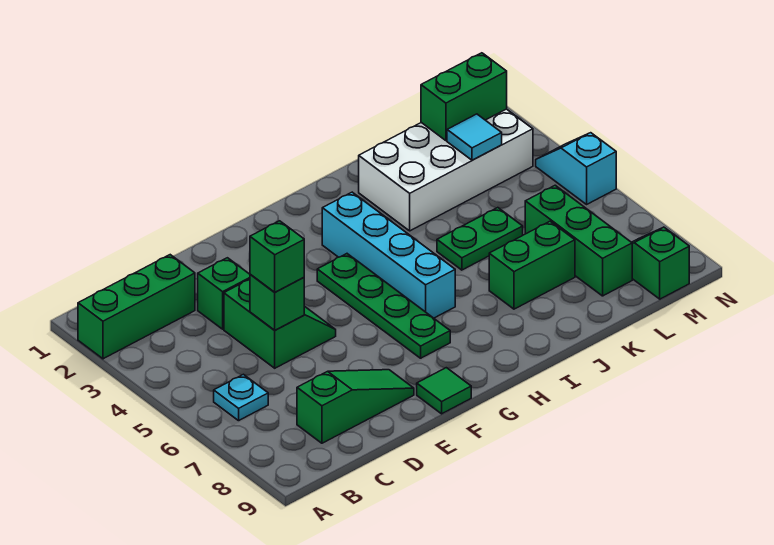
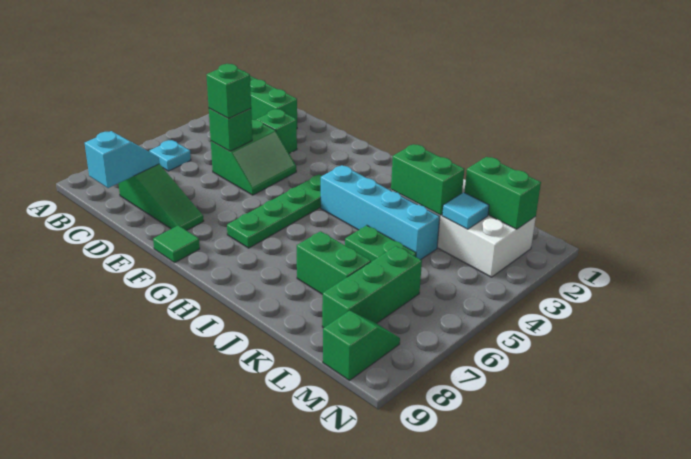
cyan 1x4 brick [322,192,455,318] -> cyan 1x4 brick turned to [321,165,440,260]
none -> green 1x2 brick [391,144,464,215]
cyan 1x2 slope [536,133,616,204] -> cyan 1x2 slope moved to [85,131,159,188]

